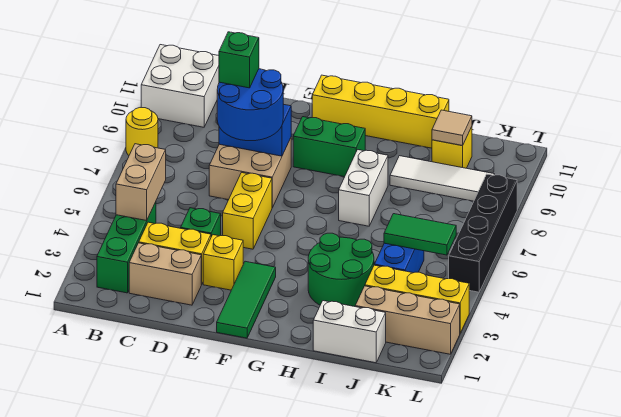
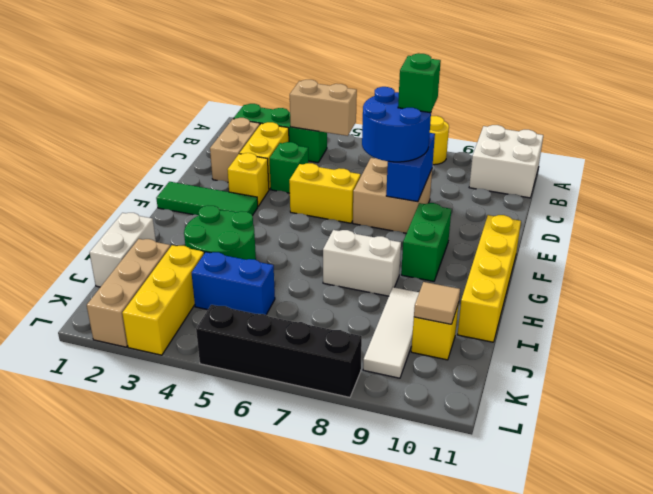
green 1x2 tile [384,214,456,255] -> none

